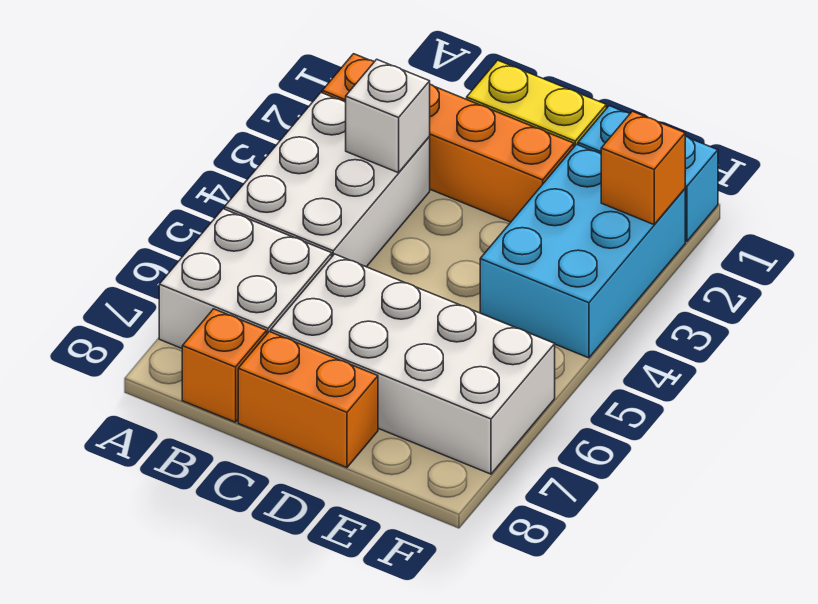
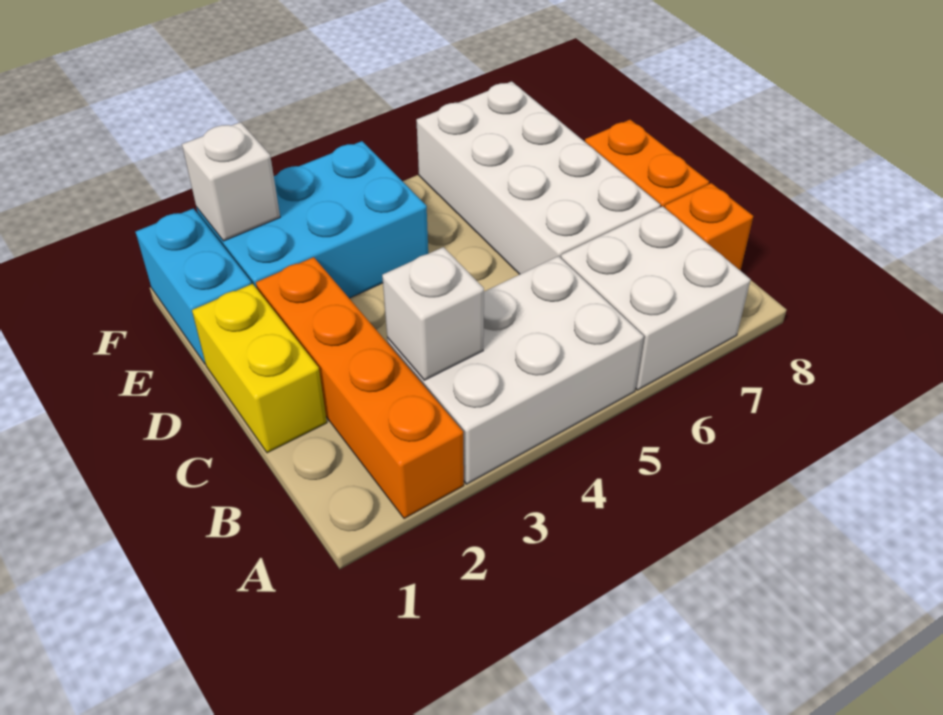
orange 1x1 brick [601,111,685,225] -> white 1x1 brick [182,122,280,241]

